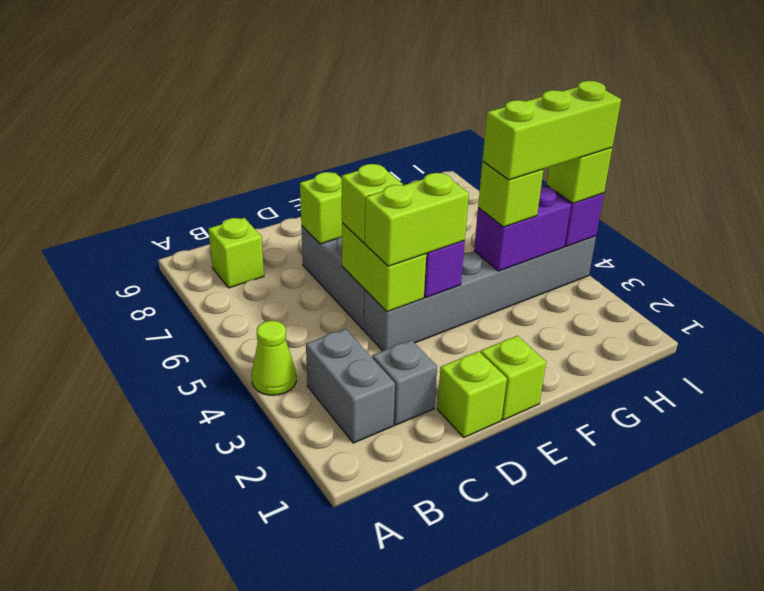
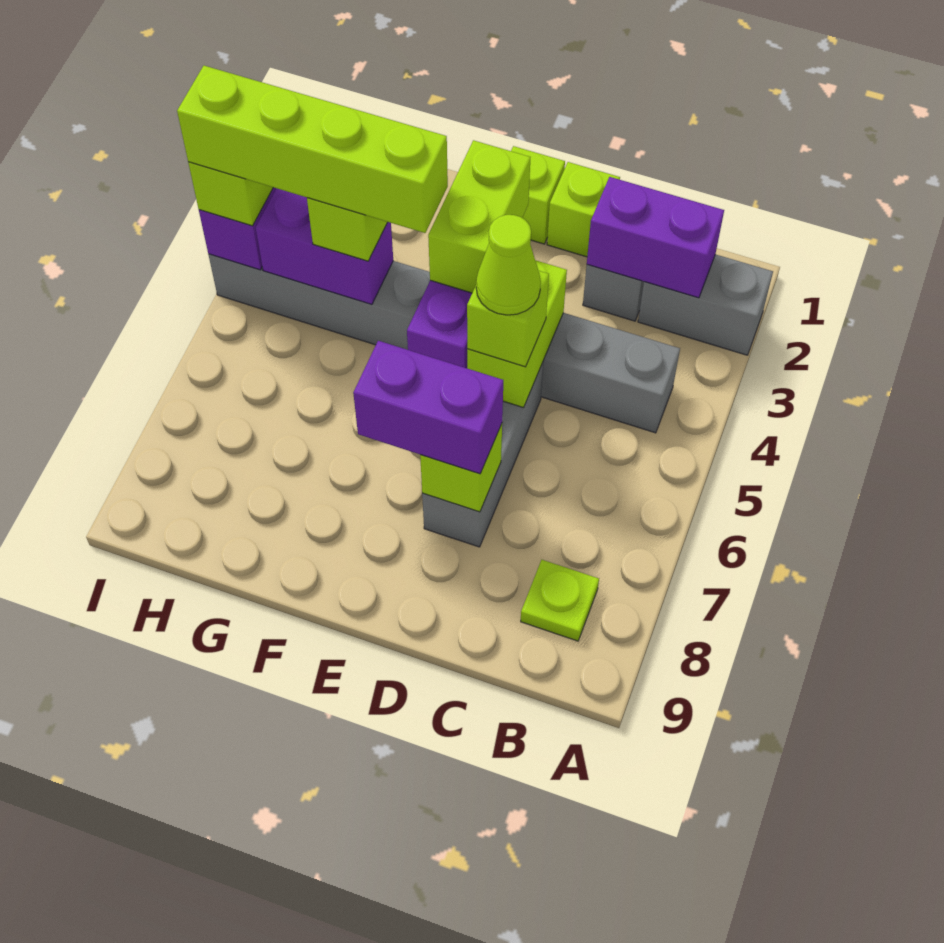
lime 1x1 cone [252,321,296,395] -> lime 1x1 cone moved to [476,215,541,315]
grey 1x2 brick [306,329,395,443] -> grey 1x2 brick turned to [638,254,773,355]
none -> purple 1x2 brick [587,177,724,298]
lime 1x1 brick [209,218,264,288] -> lime 1x1 plate [521,560,599,641]
grey 1x6 brick [364,236,596,351] -> grey 1x8 brick [208,254,680,433]
lime 1x2 brick [365,173,469,266] -> lime 1x2 brick turned to [428,140,530,293]
none -> purple 1x2 brick [353,341,503,474]
lime 1x3 brick [482,81,621,180] -> lime 1x4 brick [177,66,448,233]

